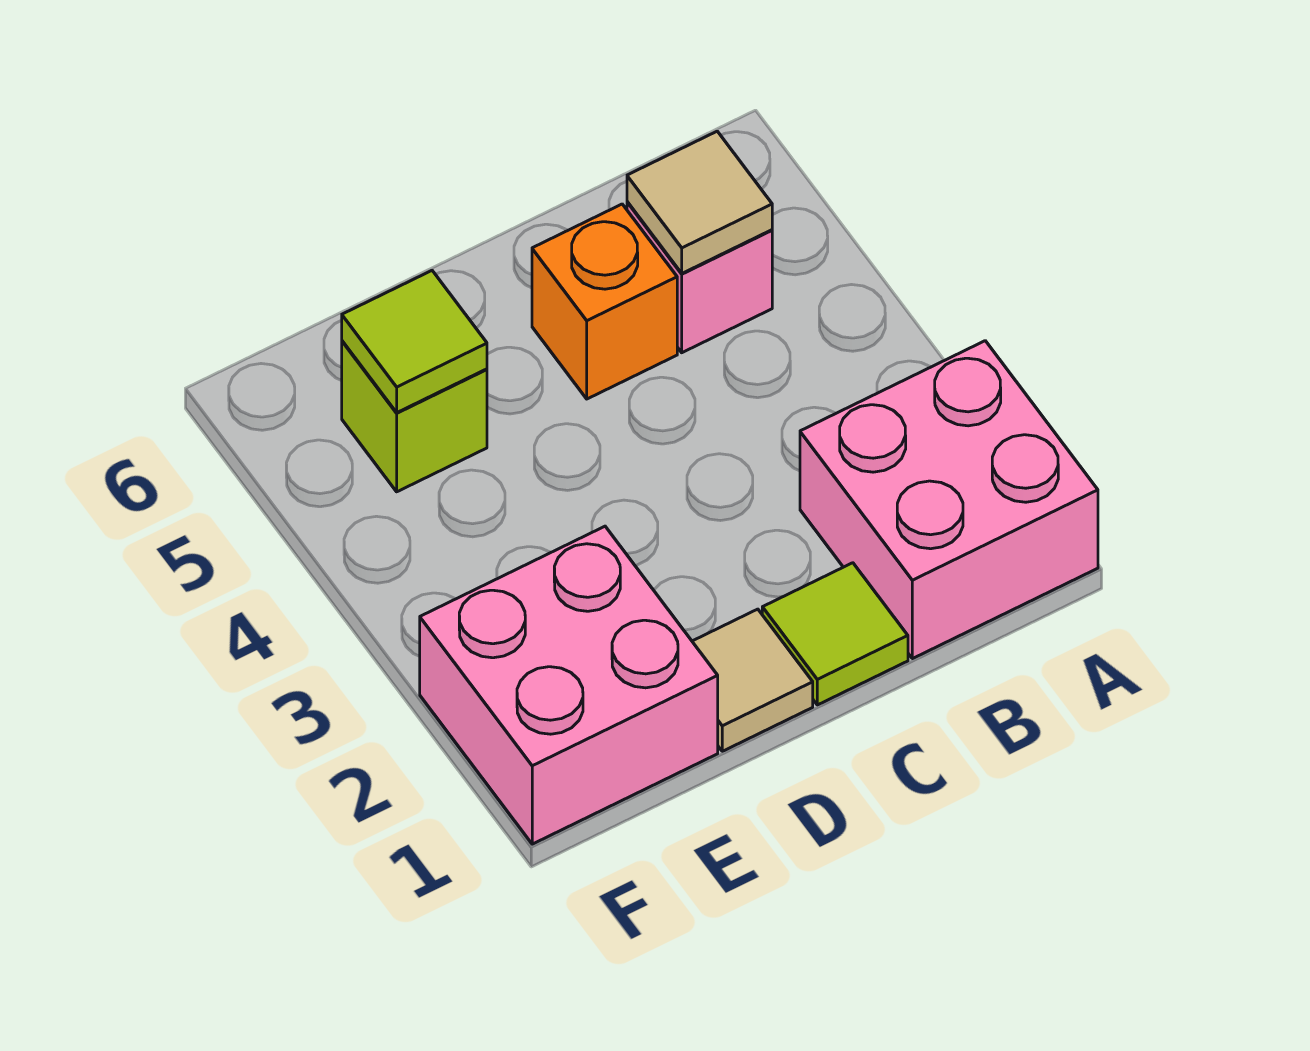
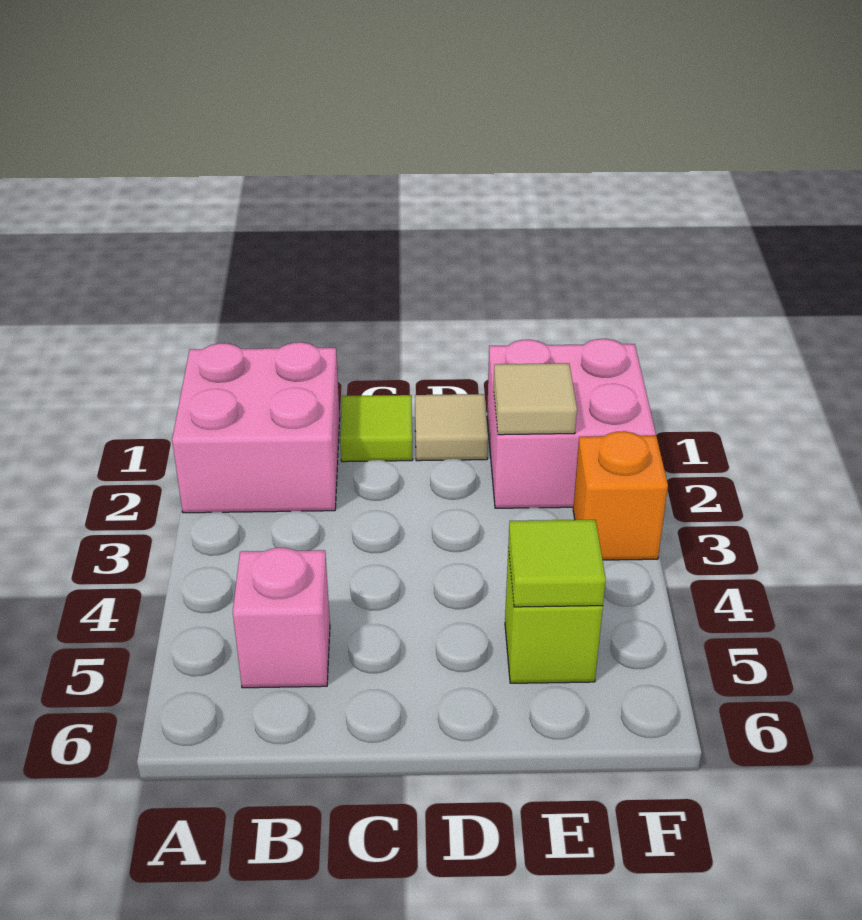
tan 1x1 tile [627,131,772,273] -> tan 1x1 tile moved to [494,363,577,435]
orange 1x1 brick [532,204,677,399] -> orange 1x1 brick moved to [573,431,668,560]

